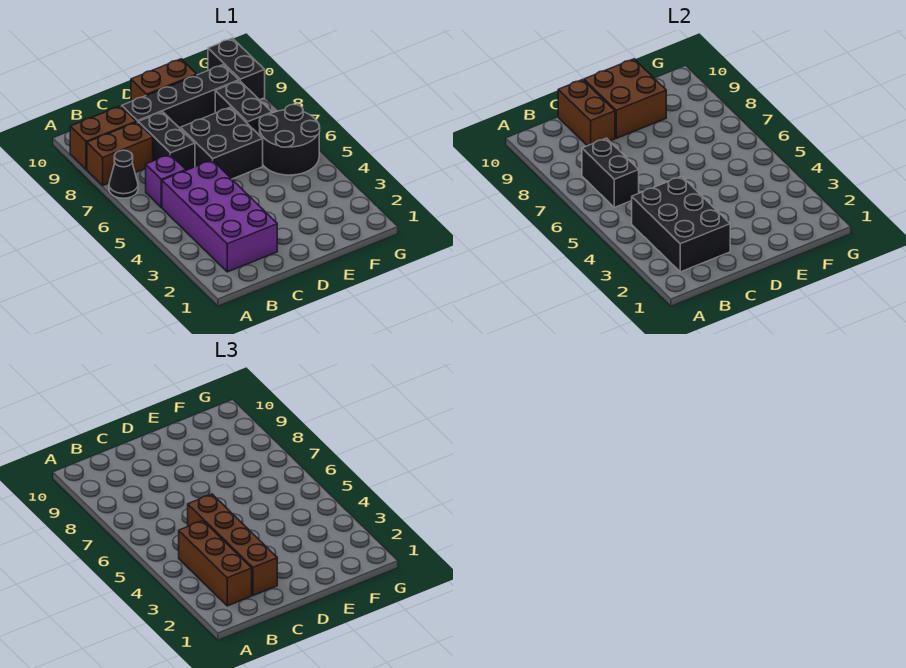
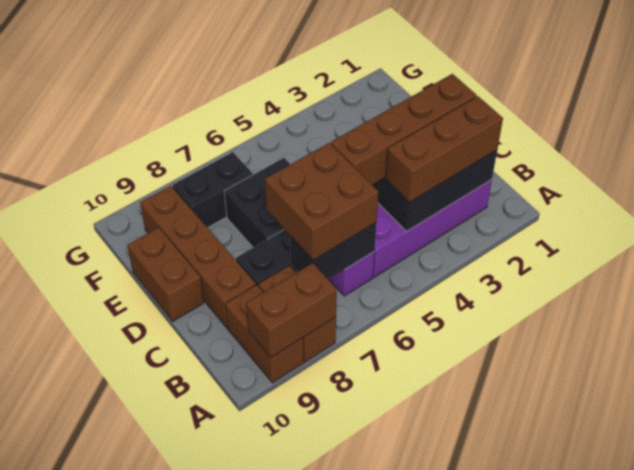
black 1x1 cone [109,150,138,198] -> none
black 1x4 brick [122,65,239,128] -> brown 1x4 brick [140,186,256,328]
brown 1x2 brick [558,80,615,146] -> brown 1x2 brick moved to [246,263,337,357]
brown 2x2 brick [584,59,666,138] -> brown 2x2 brick moved to [265,143,378,260]
black 2x2 round brick [259,104,320,175] -> none
black 1x2 brick [208,38,265,100] -> none

